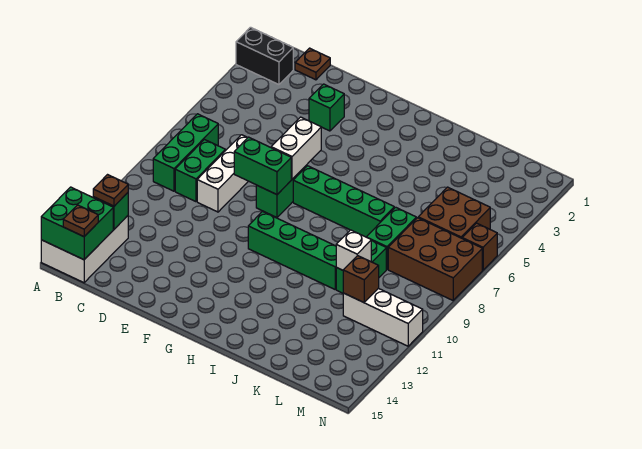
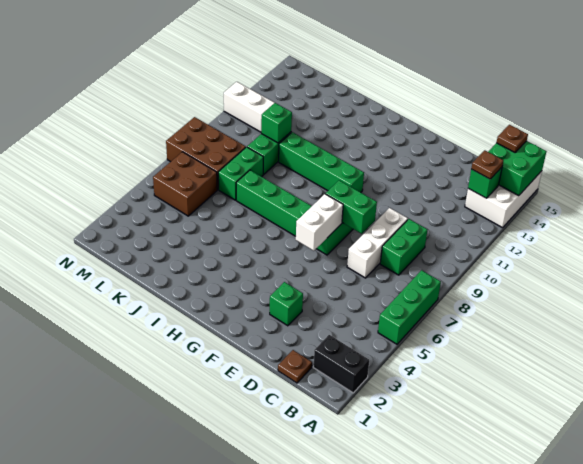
green 1x3 brick [153,114,218,191] -> green 1x3 brick moved to [378,270,441,344]
white 1x1 brick [336,230,371,270] -> green 1x1 brick [261,103,292,143]
brown 1x1 brick [343,256,379,302] -> none
brown 1x1 brick [462,223,497,270] -> none

